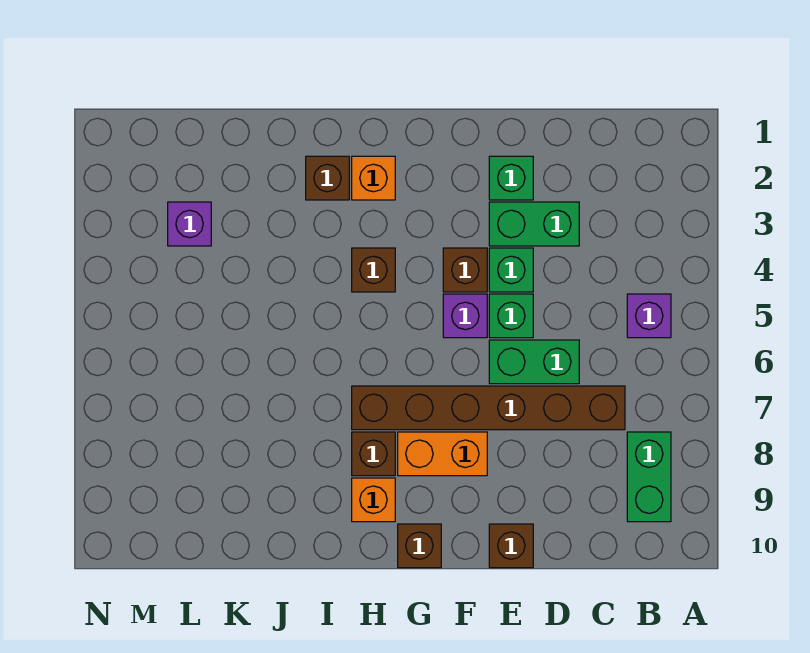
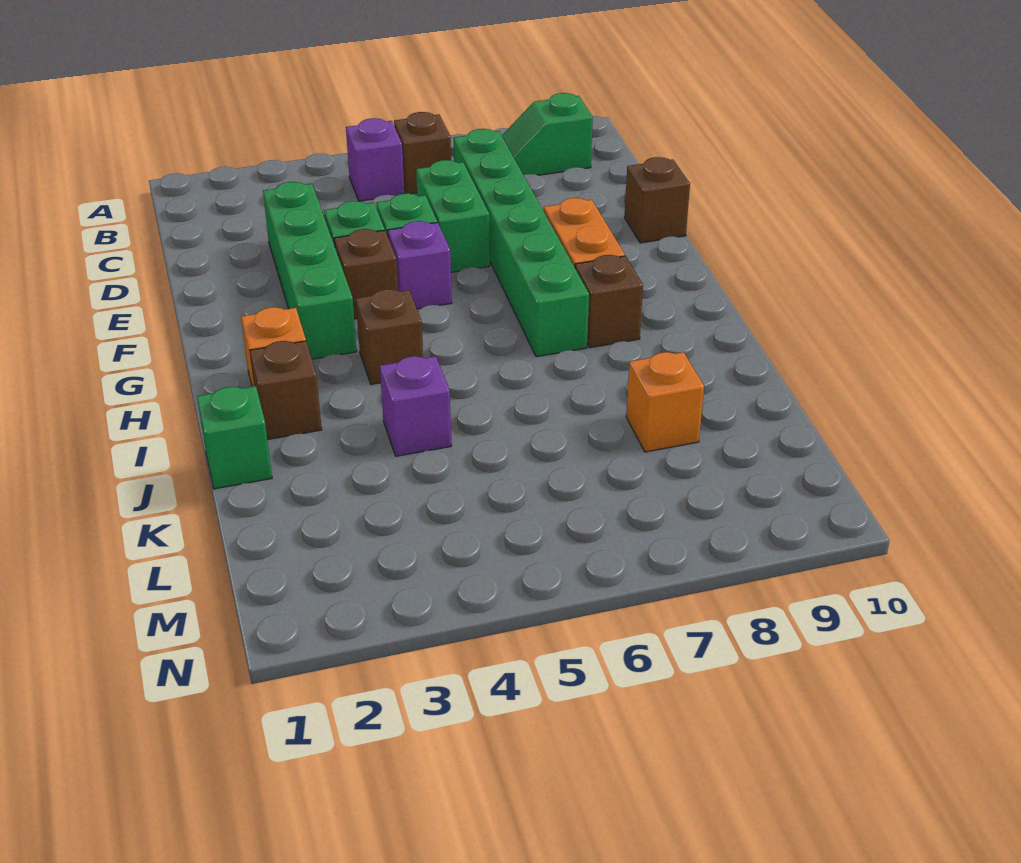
green 1x2 brick [627,432,671,522] -> green 1x2 slope [502,93,593,175]
brown 1x6 brick [352,386,625,430] -> green 1x6 brick [453,129,589,357]
green 1x2 brick [489,202,579,246] -> green 1x4 brick [263,182,357,359]
green 1x1 brick [489,156,533,200] -> green 1x1 brick moved to [197,386,272,489]
brown 1x1 brick [398,524,441,568] -> brown 1x1 brick moved to [394,112,451,194]
orange 1x1 brick [352,478,395,522] -> orange 1x1 brick moved to [626,352,704,452]
purple 1x1 brick [168,202,211,246] -> purple 1x1 brick moved to [380,356,451,456]

